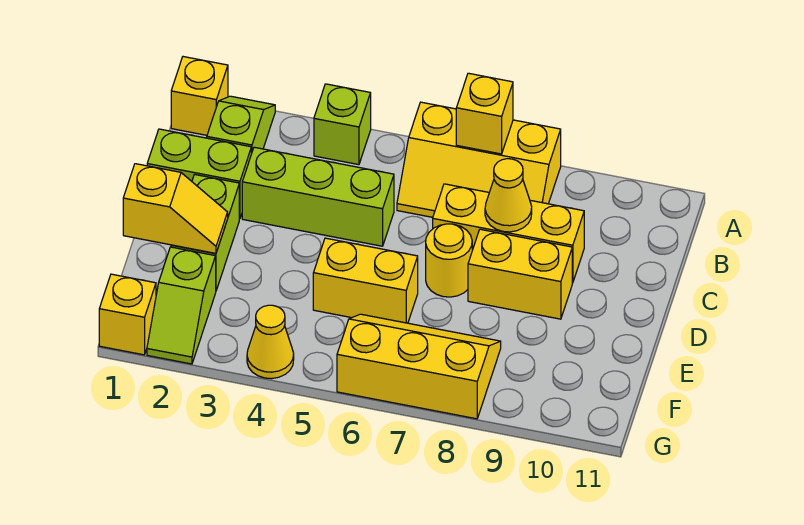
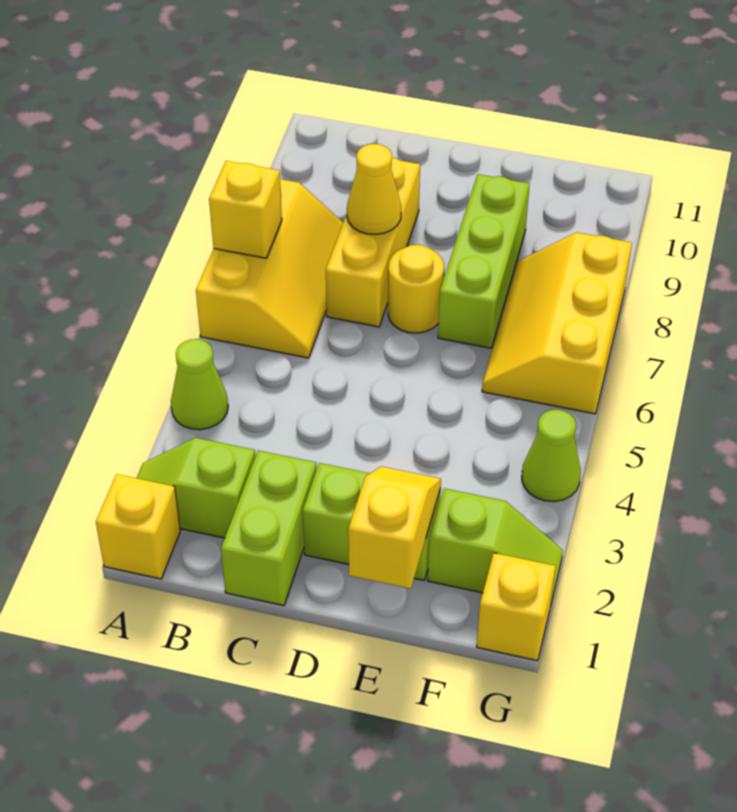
lime 1x1 brick [314,84,371,165] -> lime 1x1 cone [171,339,228,430]
lime 1x3 brick [242,147,394,246] -> lime 1x3 brick moved to [438,174,530,348]
yellow 1x2 brick [468,229,572,319] -> none
yellow 1x2 brick [313,238,418,323] -> none
yellow 1x1 cone [247,305,294,379] -> lime 1x1 cone [522,410,581,502]

